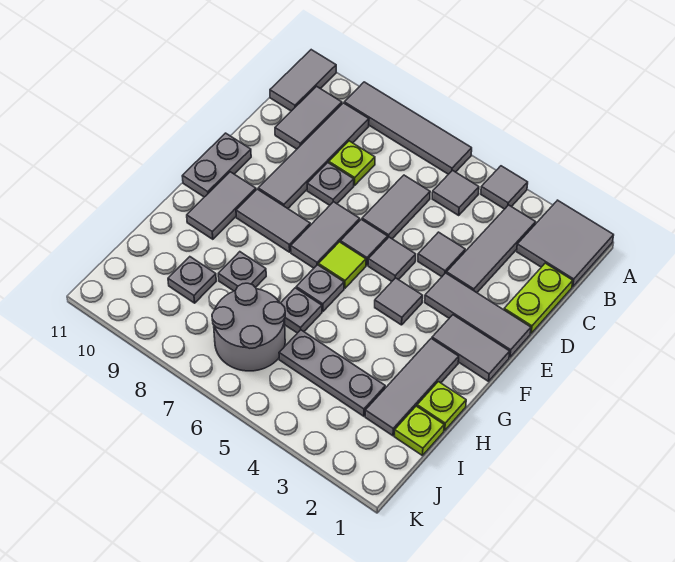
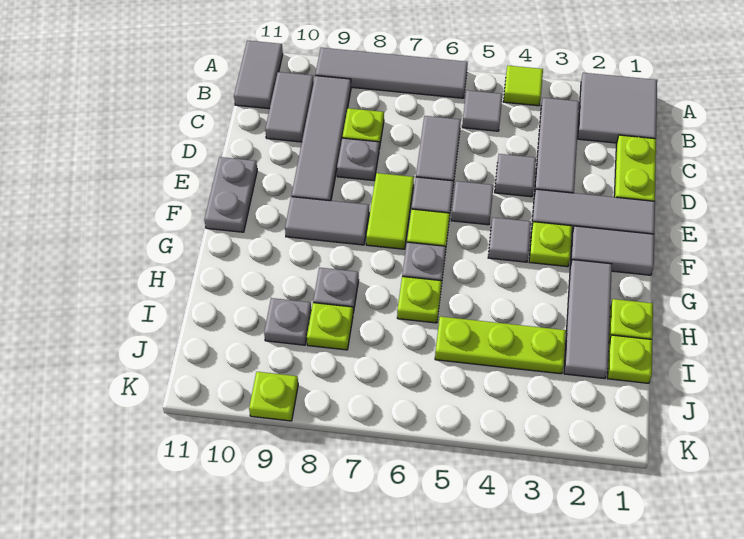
grey 1x1 tile [481,166,528,209] -> lime 1x1 tile [503,66,543,106]
grey 1x2 tile [291,202,360,268] -> lime 1x2 tile [366,173,414,249]
none -> lime 1x1 plate [529,222,572,267]
grey 1x2 tile [187,172,256,239] -> none
grey 1x1 plate [281,288,322,333] -> lime 1x1 plate [397,276,442,323]
grey 1x3 plate [279,330,385,416] -> lime 1x3 plate [435,316,566,374]
grey 2x2 round brick [212,283,285,371] -> none
none -> lime 1x1 plate [307,303,353,350]
none -> lime 1x1 plate [249,372,298,421]

